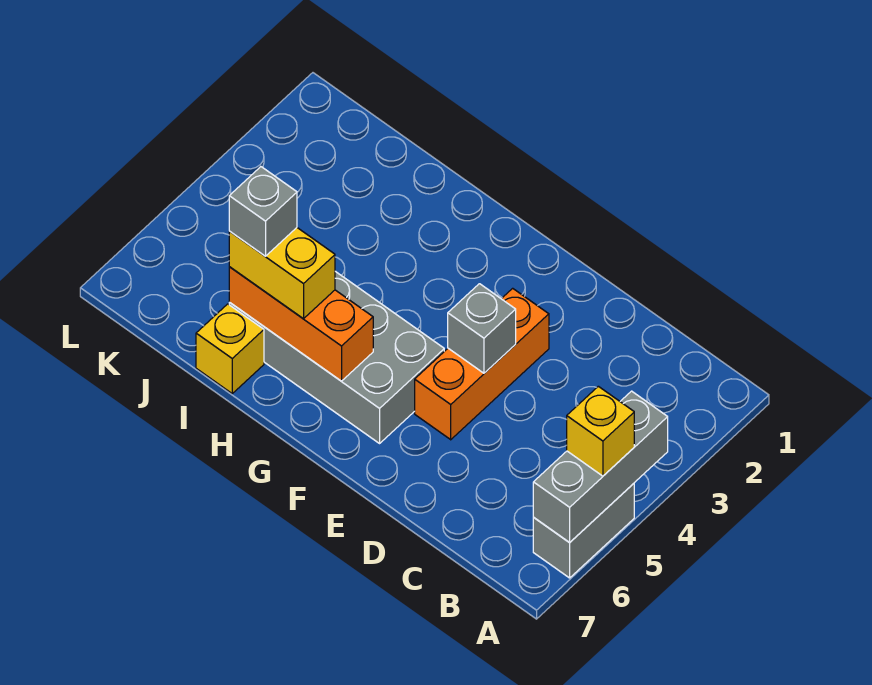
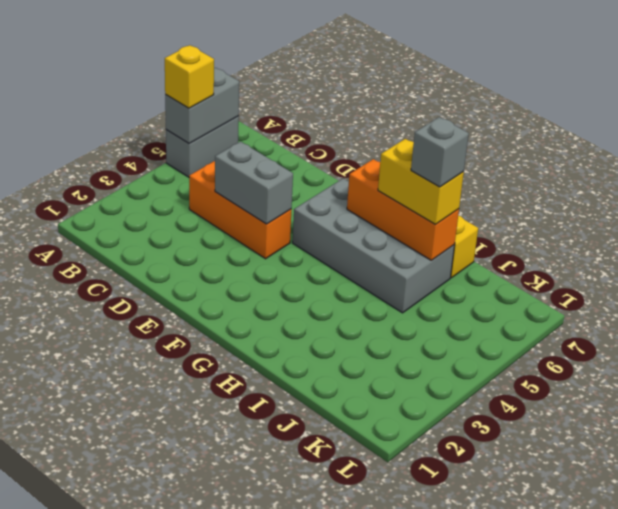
grey 1x3 brick [533,391,668,543] -> grey 1x2 brick [165,68,239,143]
orange 1x3 brick [415,288,549,440] -> orange 1x3 brick turned to [189,161,292,259]
grey 1x1 brick [448,284,516,373] -> grey 1x2 brick [215,142,293,224]

